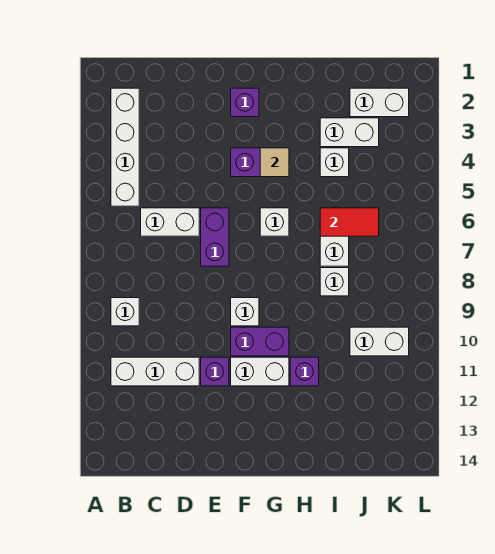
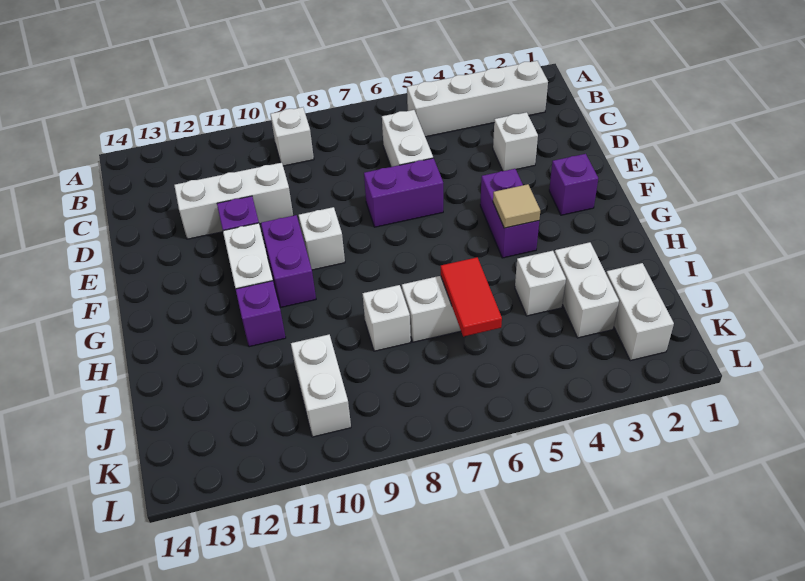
white 1x3 brick [111,357,199,386] -> white 1x3 brick turned to [174,163,293,239]
white 1x1 brick [260,208,289,236] -> white 1x1 brick moved to [493,112,538,171]

